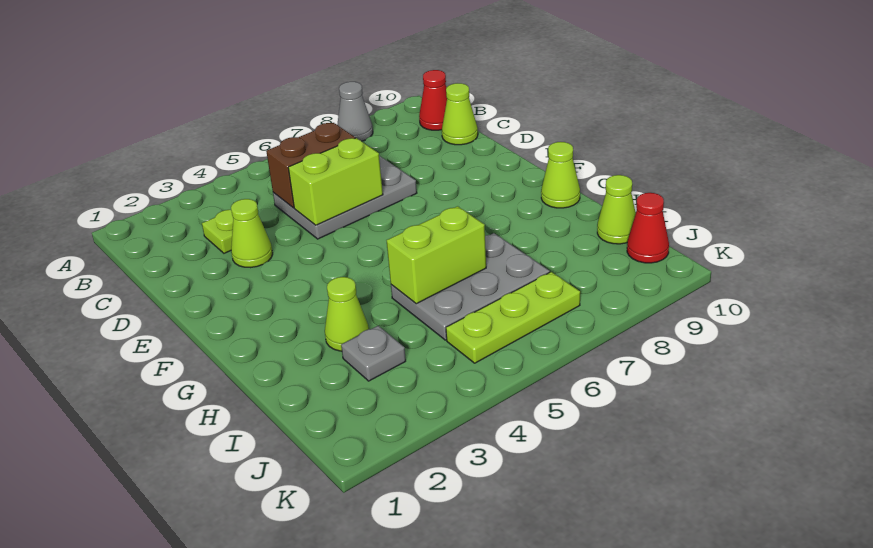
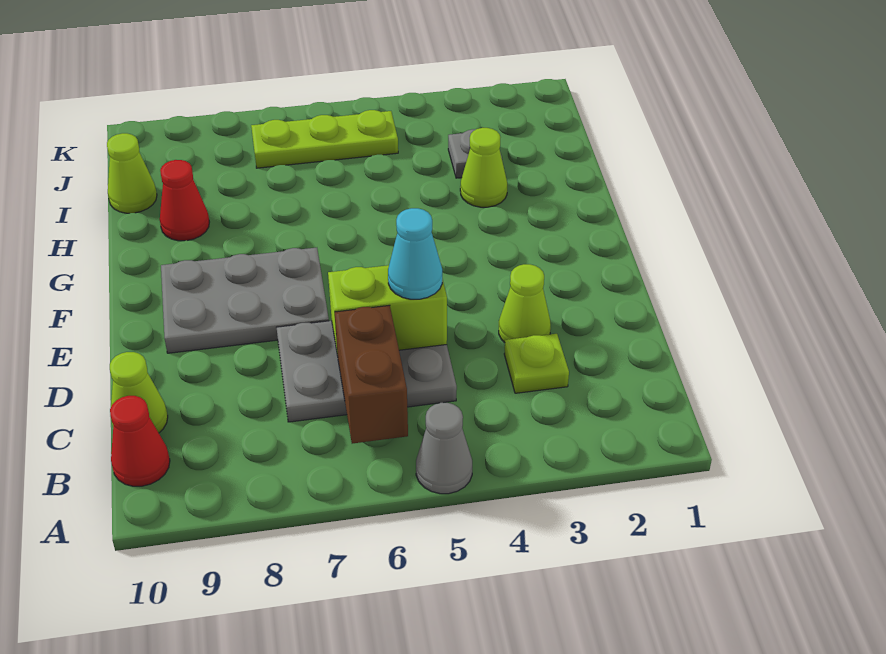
grey 1x1 cone [337,82,373,141] -> grey 1x1 cone moved to [416,403,472,494]
brown 1x2 brick [266,123,355,208] -> brown 1x2 brick turned to [335,305,408,444]
none -> cyan 1x1 cone [388,208,442,299]
lime 1x1 cone [541,142,580,208] -> none
grey 2x3 plate [391,233,550,340] -> grey 2x3 plate moved to [161,248,329,353]
lime 1x2 brick [387,206,486,304] -> none
red 1x1 cone [627,193,669,263] -> red 1x1 cone moved to [160,160,209,241]

